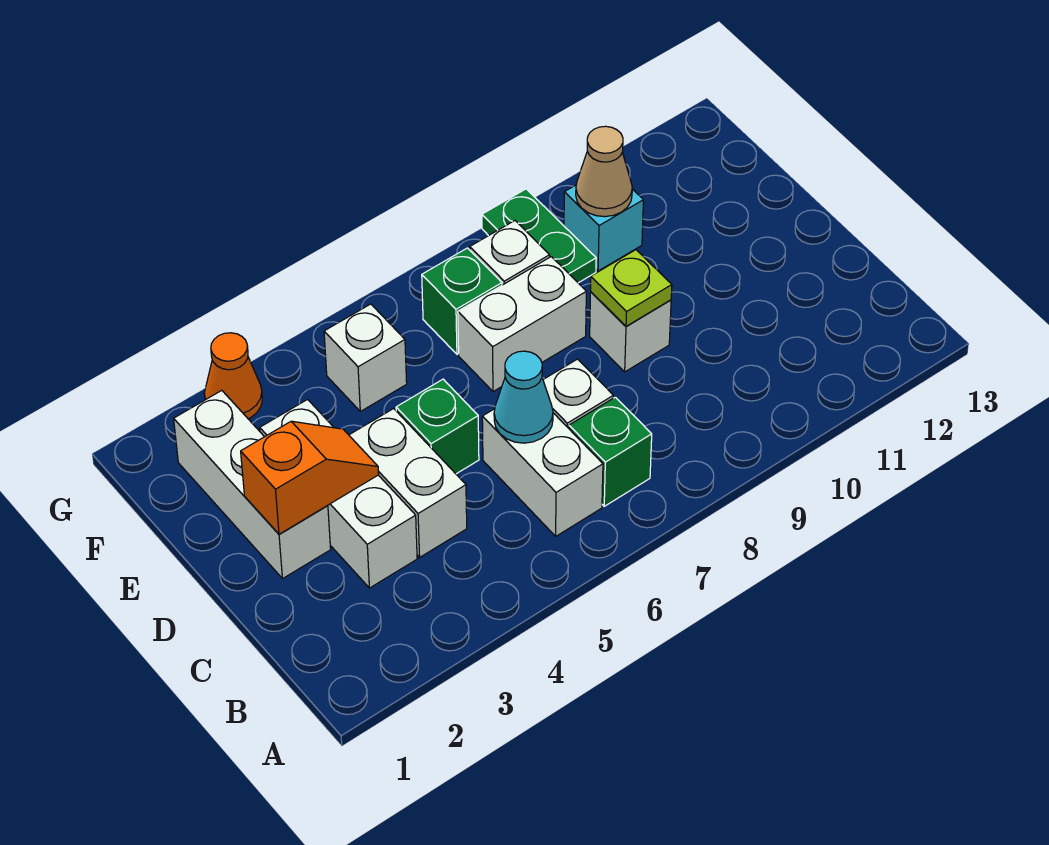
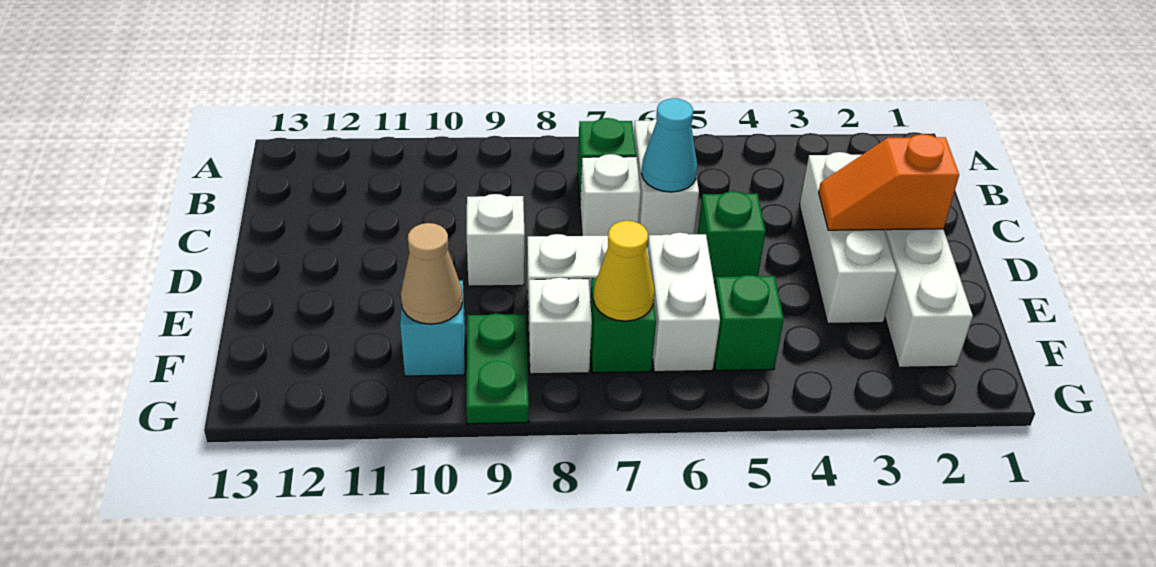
white 1x2 brick [349,409,467,557] -> white 1x2 brick moved to [648,233,720,372]
lime 1x1 plate [591,250,672,326] -> none
white 1x1 brick [324,304,407,411] -> green 1x1 brick [714,275,784,371]
none -> yellow 1x1 cone [593,221,654,321]
orange 1x1 cone [204,333,262,419] -> none

